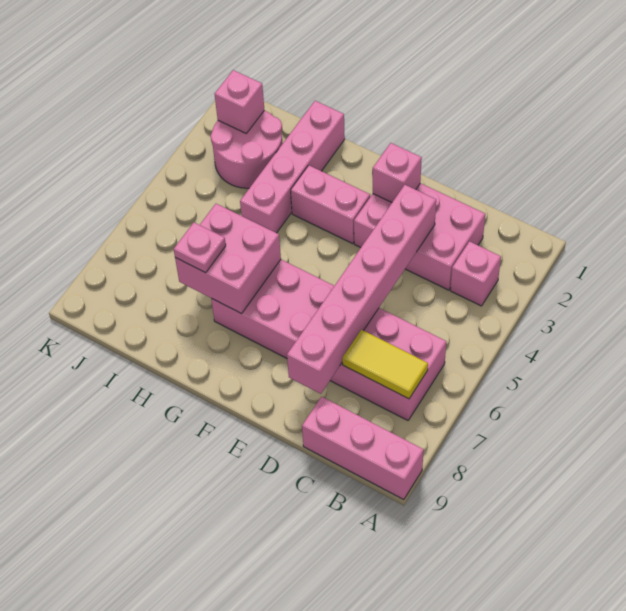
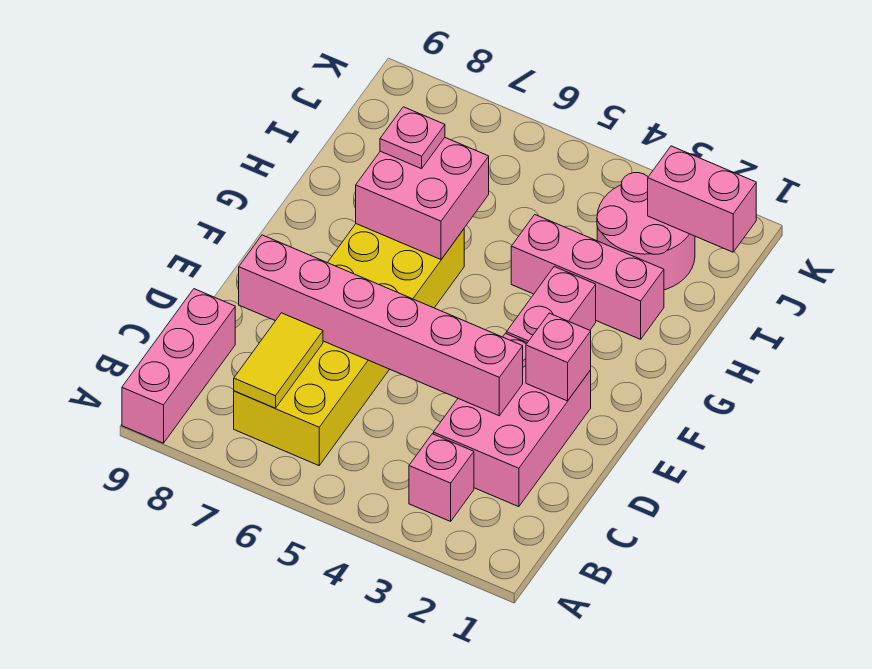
pink 2x6 brick [211,260,446,420] -> yellow 2x6 brick [234,224,464,465]
pink 1x4 brick [240,101,345,233] -> pink 1x3 brick [511,215,664,339]
pink 1x1 brick [215,70,264,133] -> pink 1x2 brick [648,146,756,252]

